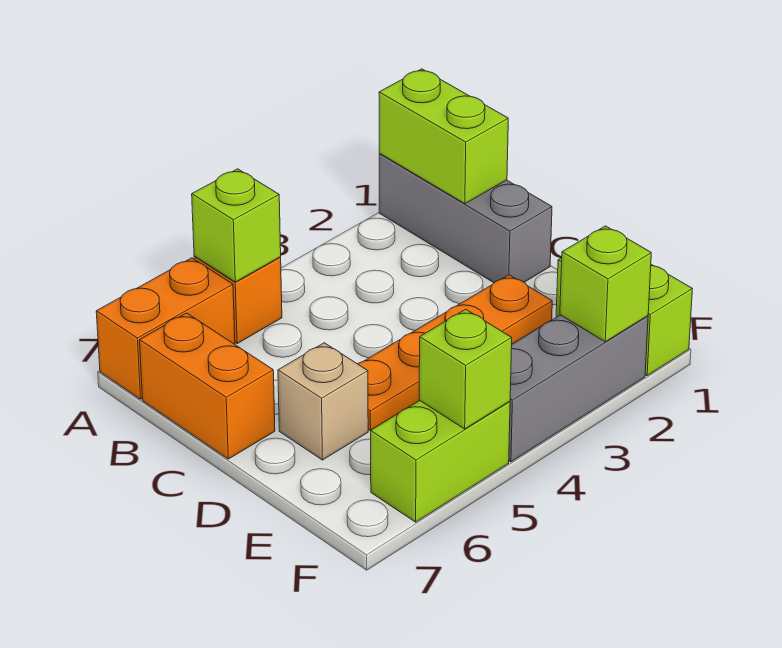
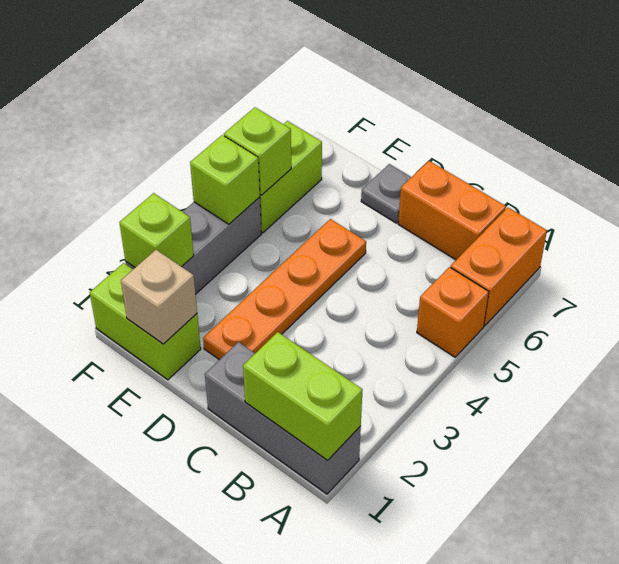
lime 1x1 brick [192,169,281,282] -> lime 1x1 brick moved to [190,135,260,224]
tan 1x1 brick [278,343,368,460] -> tan 1x1 brick moved to [121,250,197,344]
none -> grey 1x1 plate [361,164,411,223]

